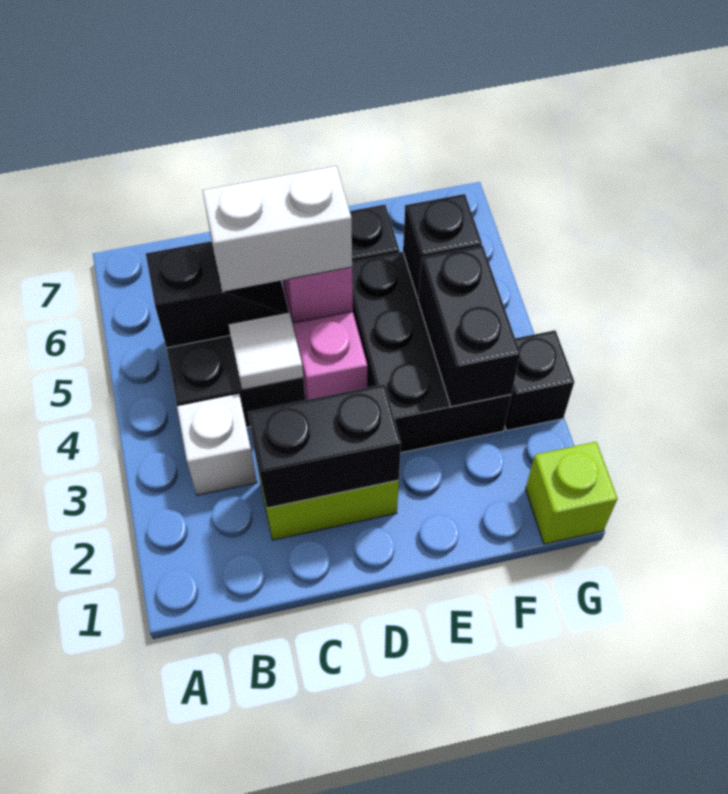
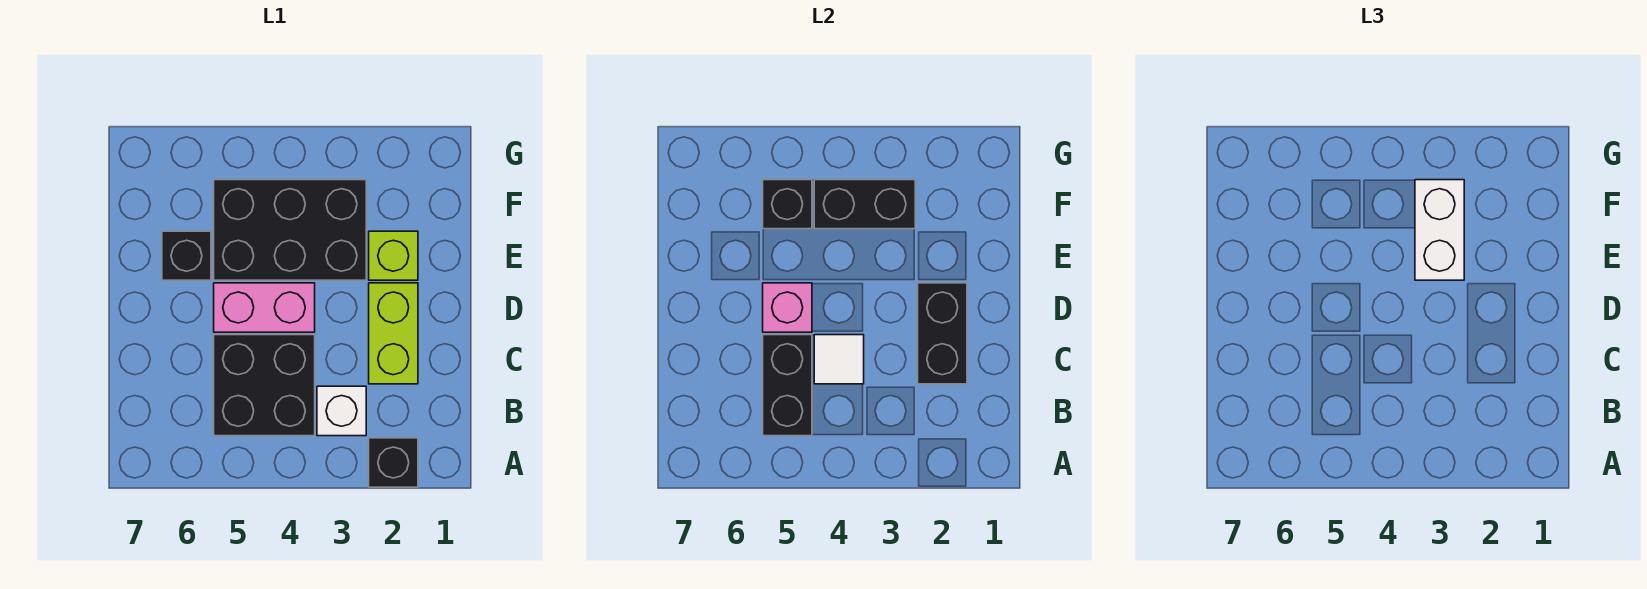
black 1x2 slope [146,241,289,348] -> black 1x2 brick [763,335,812,436]
white 1x2 brick [202,166,352,292] -> white 1x2 brick moved to [1415,180,1464,280]
lime 1x1 brick [526,442,618,544] -> lime 1x1 brick moved to [369,231,418,280]
black 1x1 brick [505,330,574,430] -> black 1x1 brick moved to [369,438,418,487]

